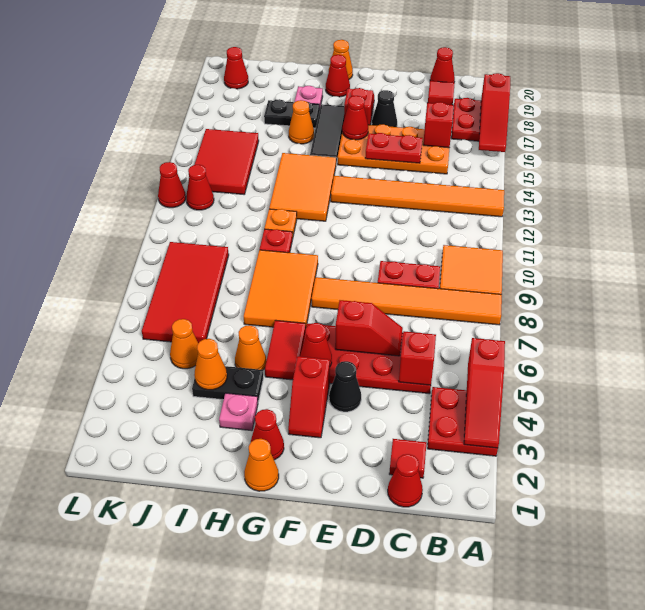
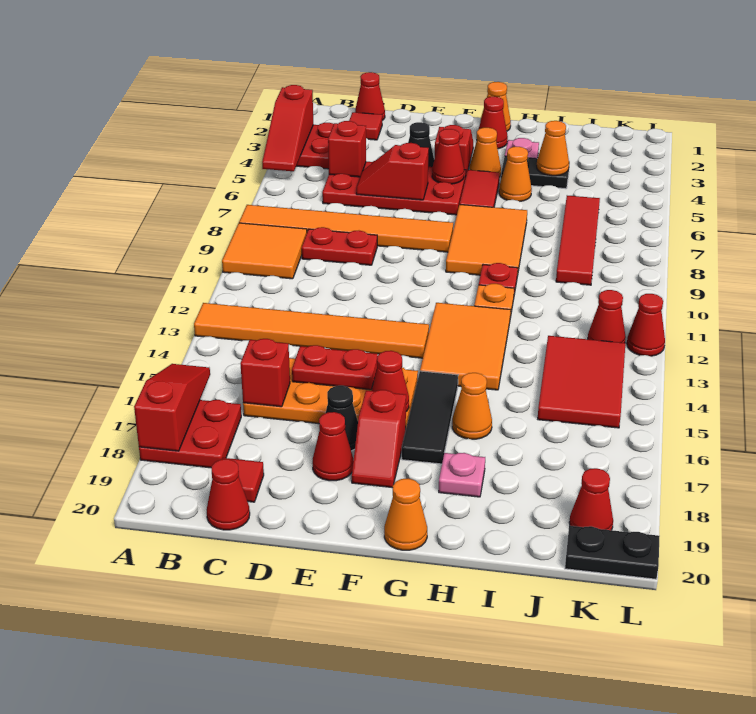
red 1x3 slope [464,338,505,448] -> red 1x3 slope turned to [262,85,313,171]
red 1x1 cone [326,55,350,97] -> red 1x1 cone moved to [312,412,353,481]
black 1x2 plate [264,99,319,128] -> black 1x2 plate moved to [565,526,660,579]
orange 1x1 cone [170,319,198,369] -> orange 1x1 cone moved to [469,128,501,177]
red 2x4 tile [142,242,229,343] -> red 1x4 tile [556,196,600,285]

